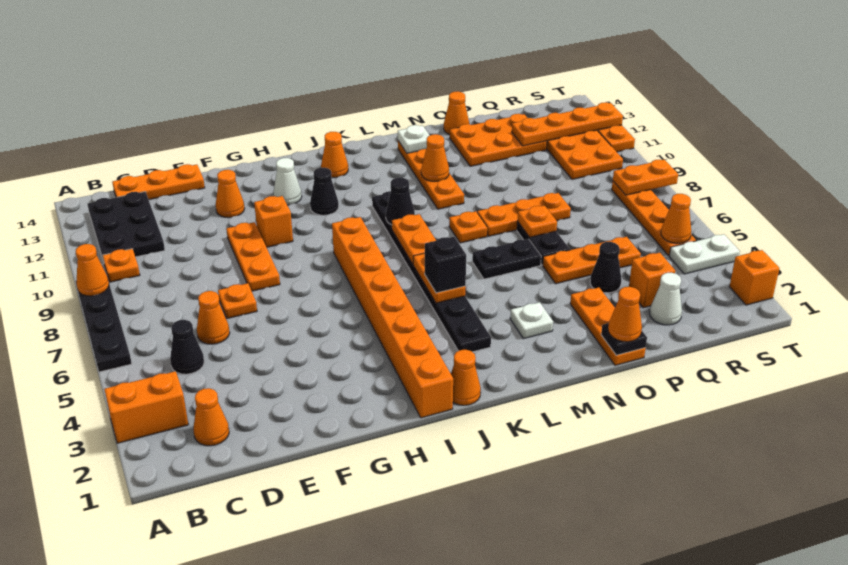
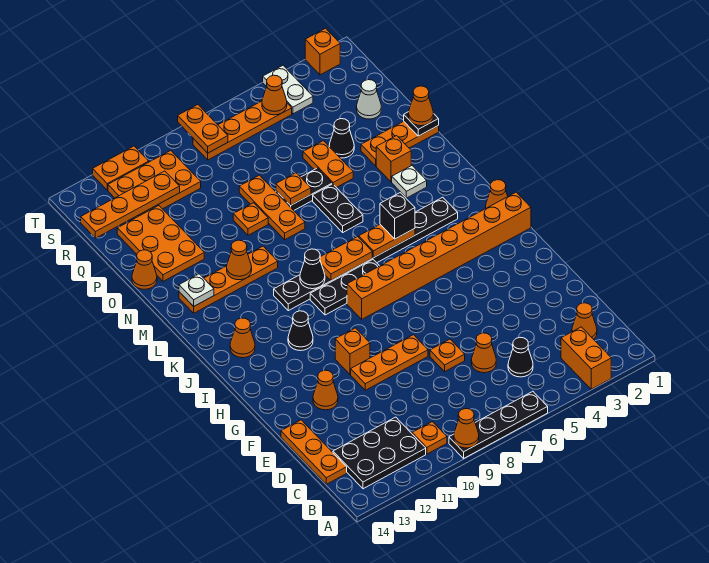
white 1x1 cone [273,158,302,205] -> none
none -> black 1x3 plate [310,260,379,315]
orange 1x1 plate [449,211,487,243] -> orange 1x1 plate moved to [233,203,268,235]
orange 1x3 plate [543,237,641,284] -> orange 1x2 plate [303,141,353,188]
orange 1x1 brick [629,253,675,308] -> orange 1x1 brick moved to [376,136,411,182]
orange 1x4 plate [512,102,623,146] -> orange 1x4 plate turned to [81,171,180,238]

